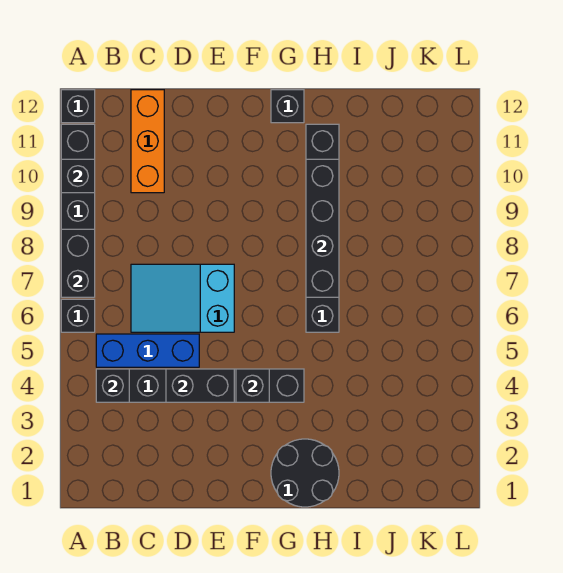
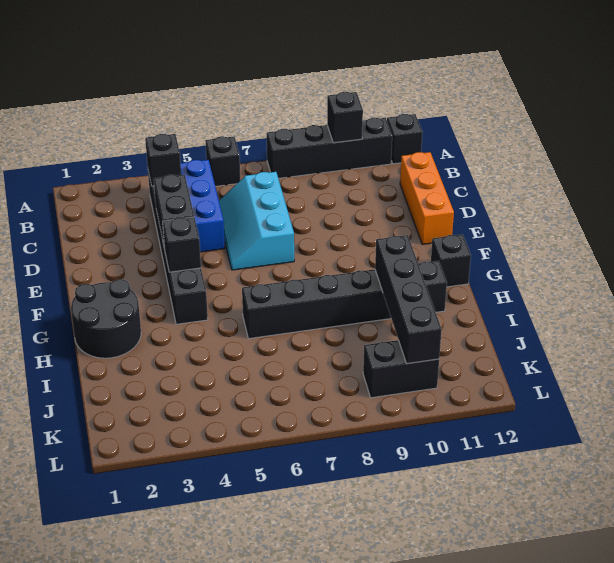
black 1x2 brick [61,229,95,297] -> black 1x2 brick moved to [363,340,439,398]
cyan 2x3 slope [131,264,234,332] -> cyan 2x3 slope turned to [219,172,294,270]
orange 1x3 brick [131,90,164,193] -> orange 1x3 brick turned to [400,152,454,245]
black 1x4 brick [306,159,339,297] -> black 1x4 brick turned to [375,235,442,364]

